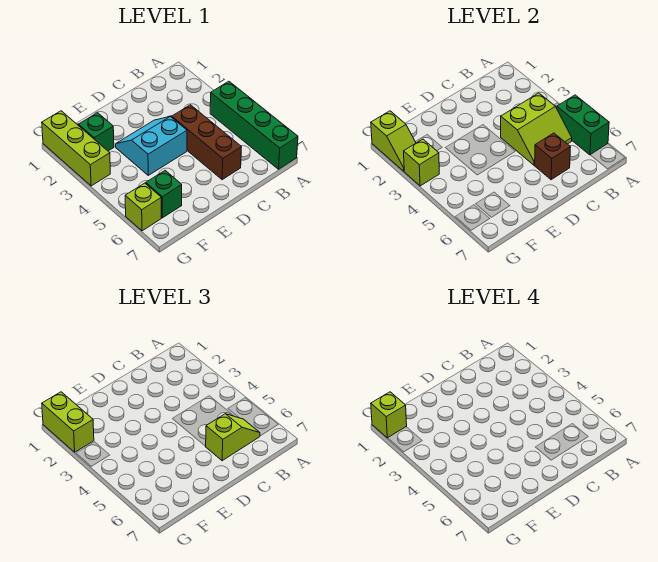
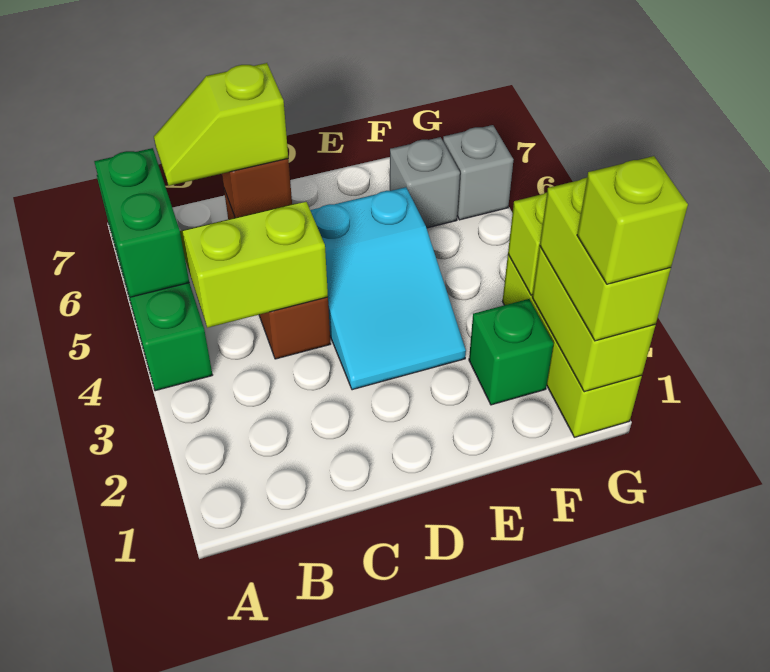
cyan 2x2 slope [116,116,187,175] -> cyan 2x3 slope [310,187,466,390]
green 1x1 brick [146,171,182,218] -> grey 1x1 brick [390,137,460,228]
lime 1x2 slope [371,111,416,171] -> lime 1x2 brick [532,246,656,392]
lime 1x1 brick [125,183,161,231] -> grey 1x1 brick [443,125,514,220]

